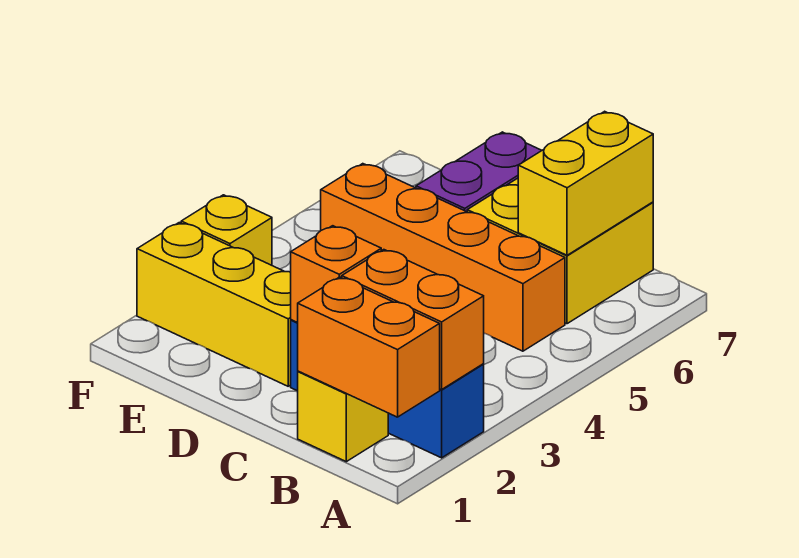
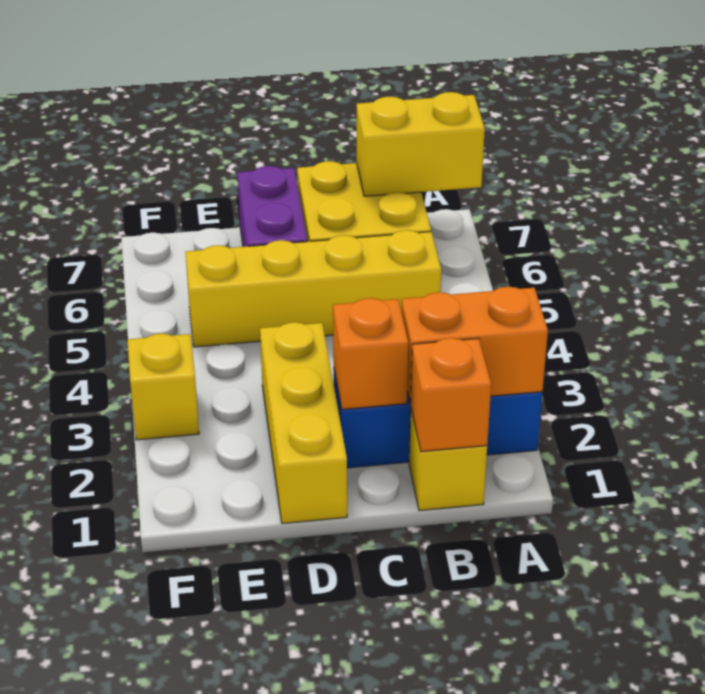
orange 1x2 brick [298,277,440,417] -> orange 1x1 brick [411,338,491,452]
orange 1x4 brick [321,164,565,351] -> yellow 1x4 brick [185,230,441,347]
yellow 1x2 brick [518,111,653,255] -> yellow 1x2 brick turned to [357,92,485,196]
yellow 1x3 brick [137,223,291,386] -> yellow 1x3 brick turned to [260,322,347,523]

